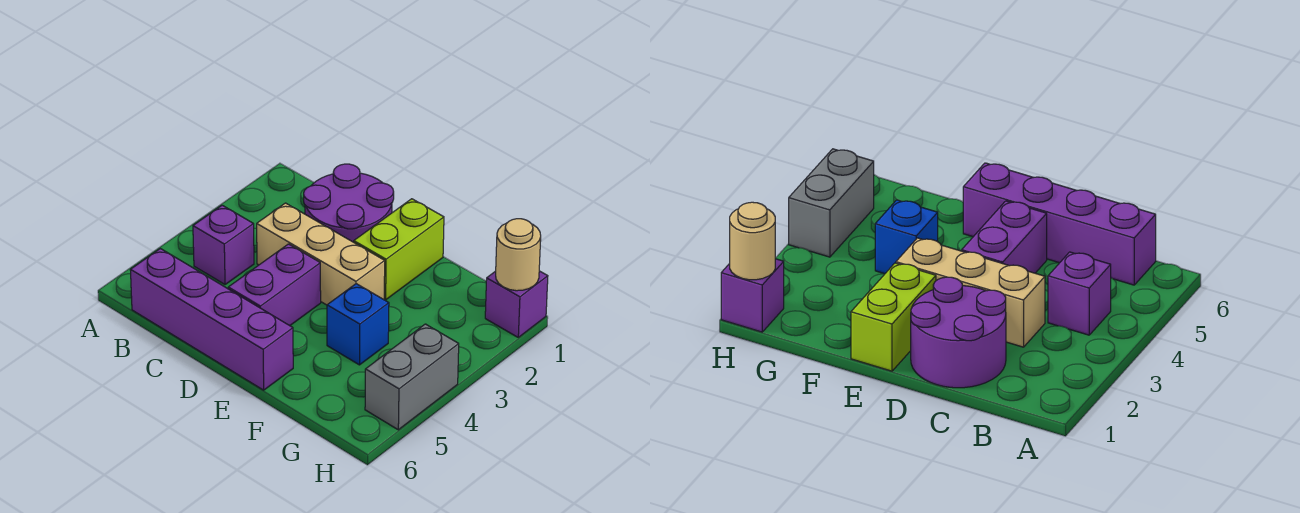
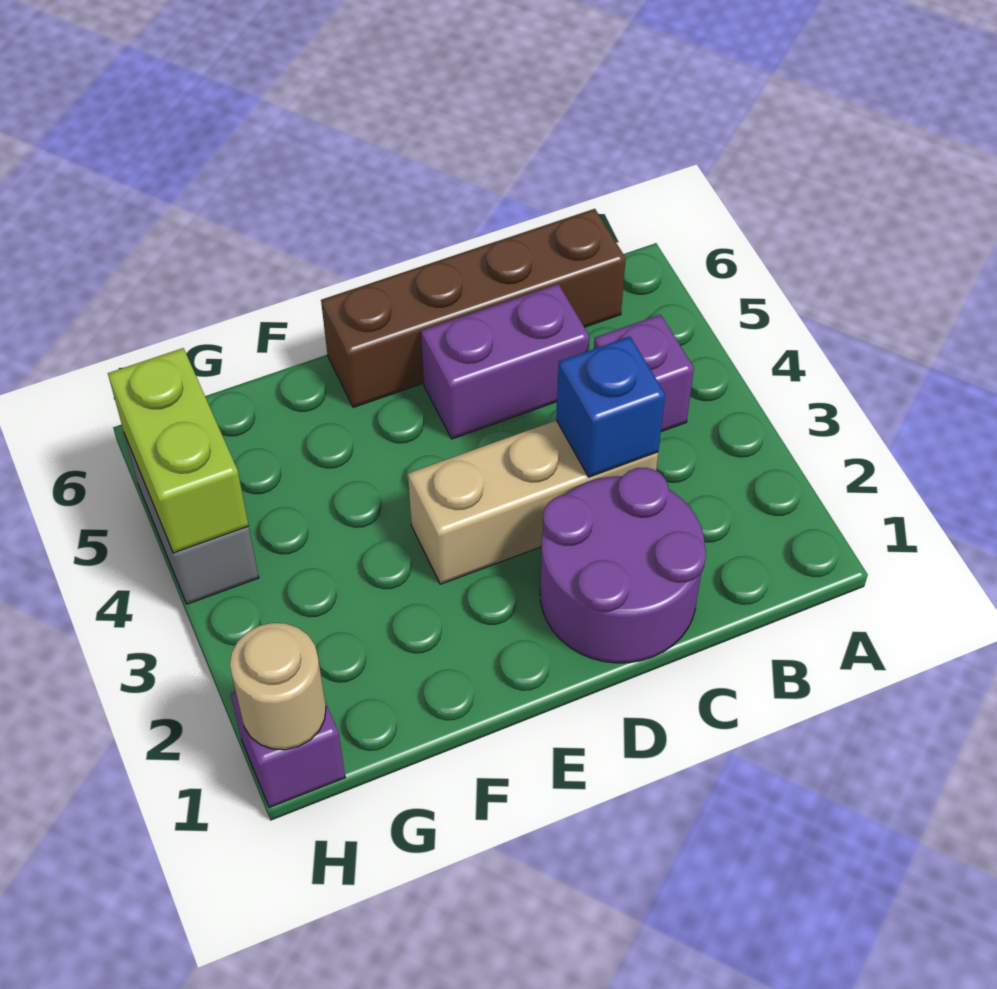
purple 1x4 brick [131,249,293,390] -> brown 1x4 brick [321,209,626,408]
purple 1x2 brick [228,244,321,326] -> purple 1x2 brick turned to [421,284,589,439]
lime 1x2 brick [354,199,444,300] -> lime 1x2 brick moved to [108,348,249,553]
blue 1x1 brick [327,284,389,365] -> blue 1x1 brick moved to [556,337,665,477]

